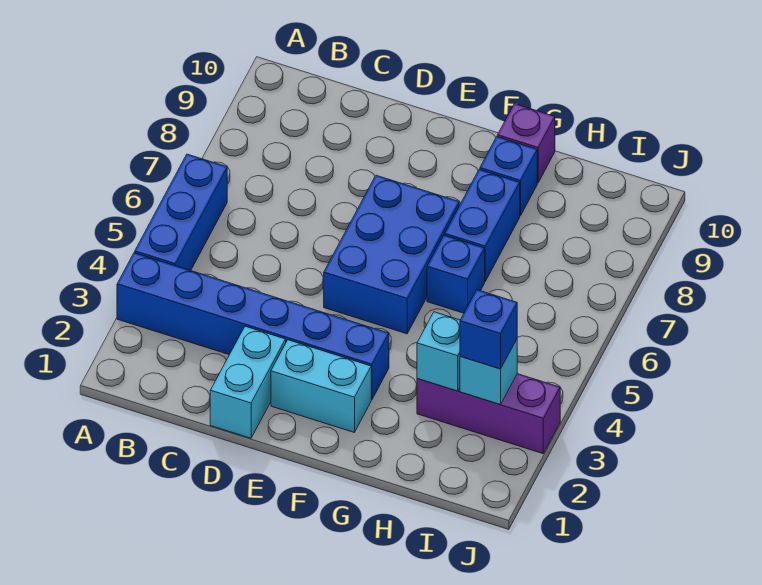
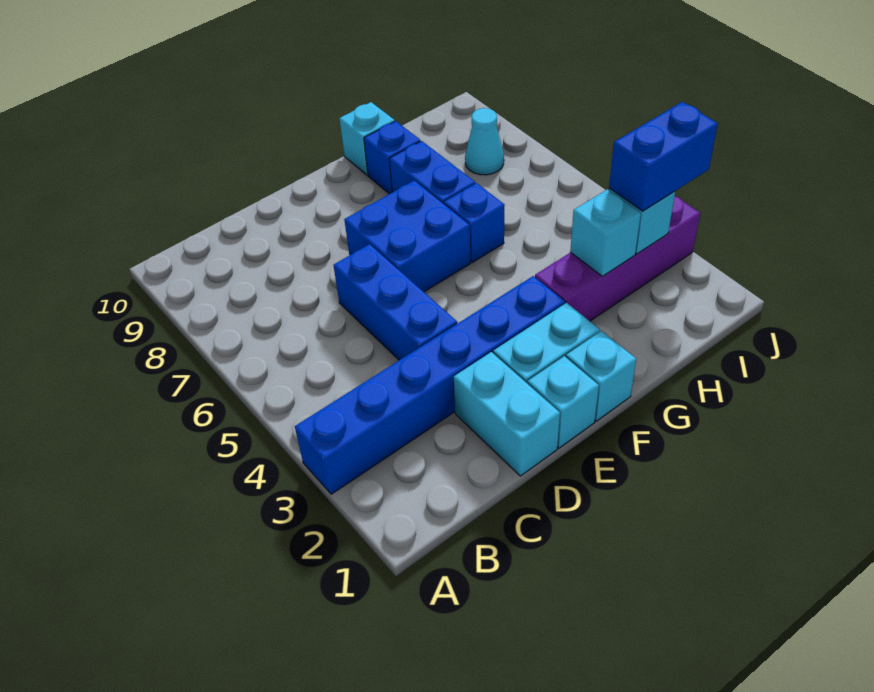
blue 1x3 brick [135,154,227,271] -> blue 1x3 brick moved to [334,244,457,360]
none -> cyan 1x1 brick [527,356,599,448]
blue 2x3 brick [324,175,459,334] -> blue 2x2 brick [344,180,471,292]
none -> cyan 1x1 brick [566,331,636,421]
purple 1x1 brick [497,104,555,183] -> cyan 1x1 brick [339,102,395,175]
purple 1x3 brick [417,374,560,454] -> purple 1x4 brick [535,196,700,321]
blue 1x1 brick [460,290,517,369] -> blue 1x2 brick [609,102,718,211]
none -> cyan 1x1 cone [465,108,504,175]

